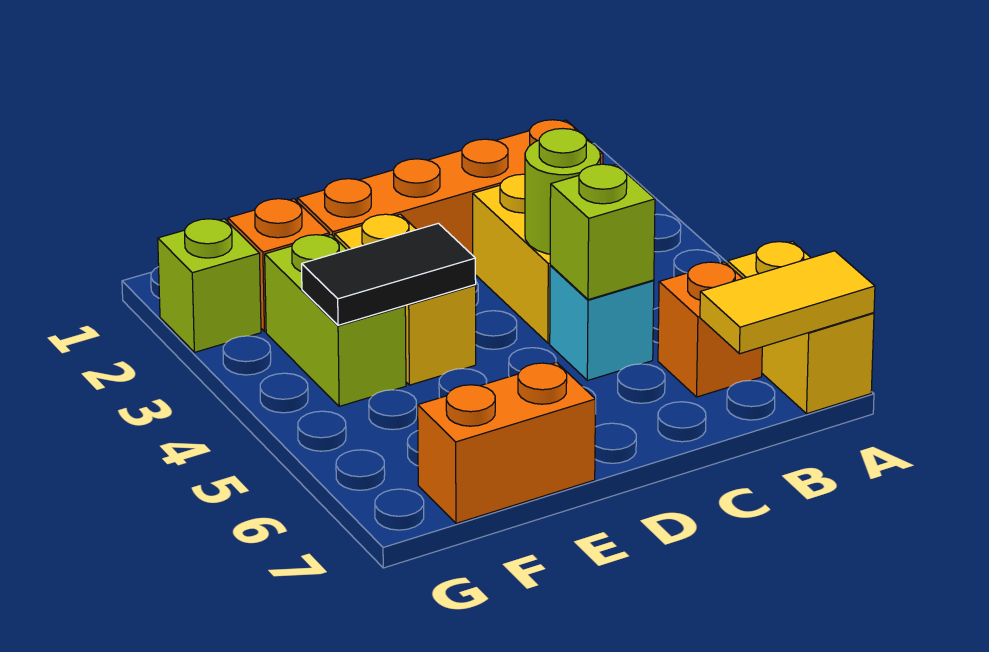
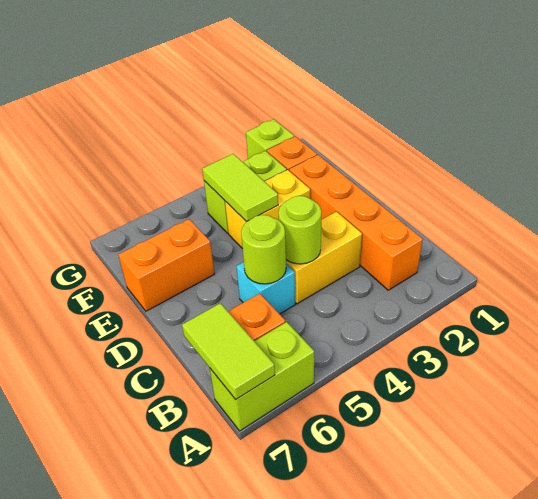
yellow 1x2 brick [728,241,874,414] -> lime 1x2 brick [210,322,314,431]
yellow 1x2 tile [700,251,875,354] -> lime 1x2 tile [182,303,275,400]
lime 1x1 brick [550,164,655,300] -> lime 1x1 round brick [241,215,286,284]
black 1x2 tile [302,223,476,325] -> lime 1x2 tile [202,154,278,221]
orange 1x2 brick [418,362,595,523] -> orange 1x2 brick turned to [118,219,215,311]

